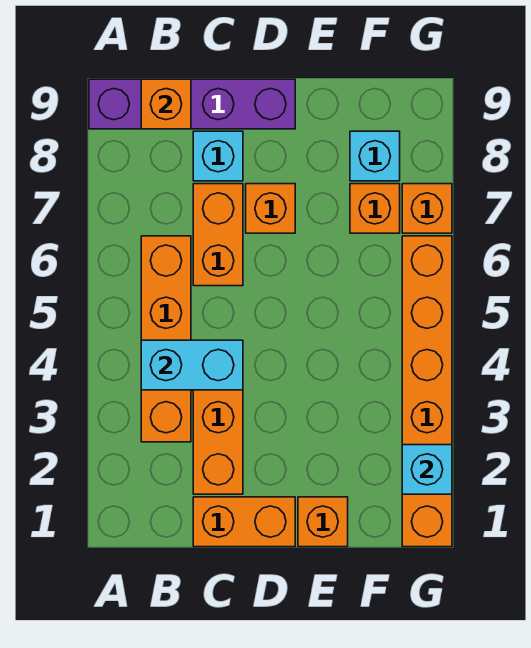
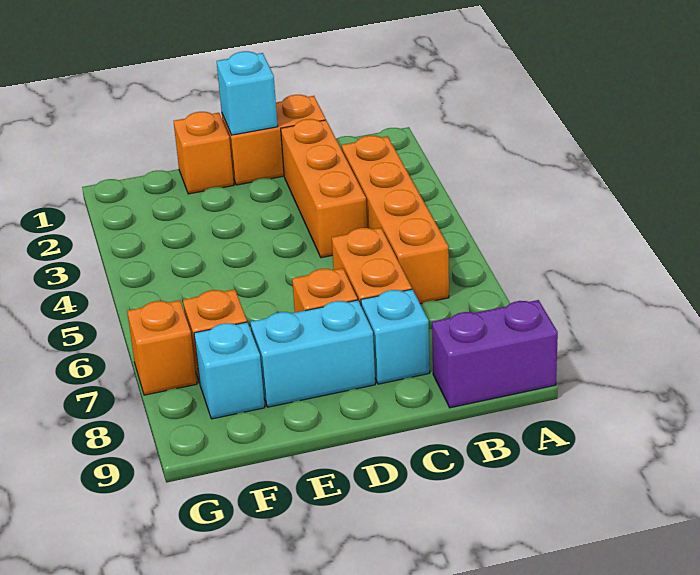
purple 1x4 brick [89,79,295,129] -> purple 1x2 brick [432,300,558,408]
cyan 1x2 brick [141,340,243,390] -> cyan 1x2 brick moved to [250,300,375,407]
orange 1x1 brick [141,79,191,129] -> none
orange 1x6 brick [402,236,452,547] -> none
cyan 1x1 brick [402,445,452,494] -> cyan 1x1 brick moved to [217,51,278,135]

